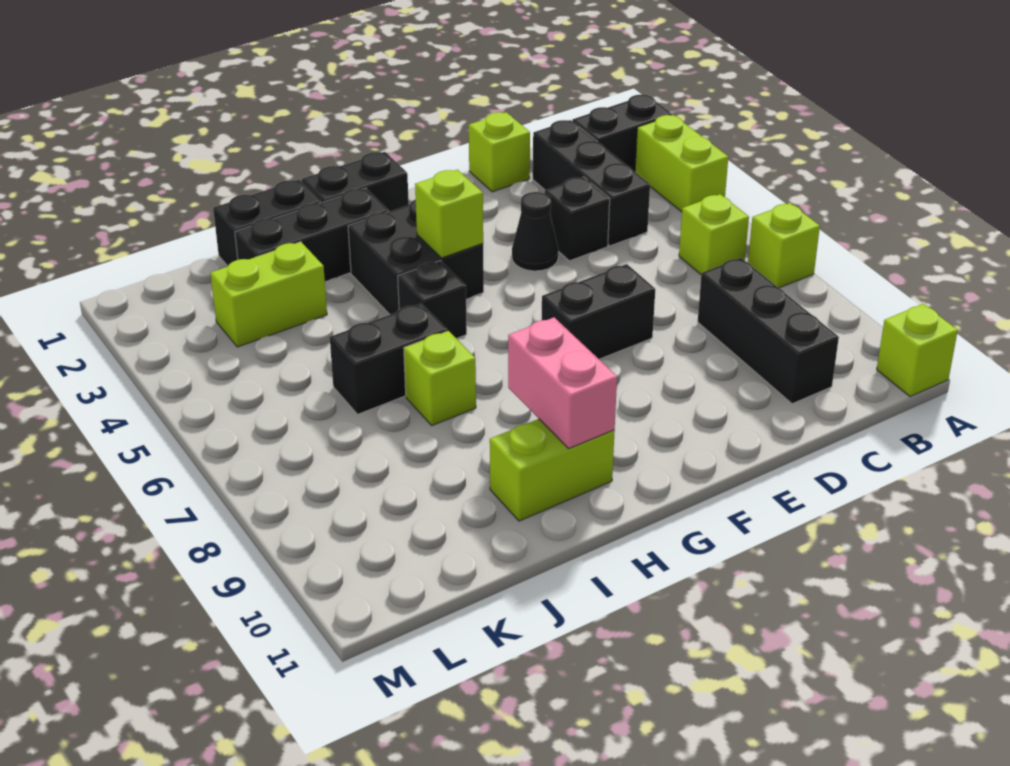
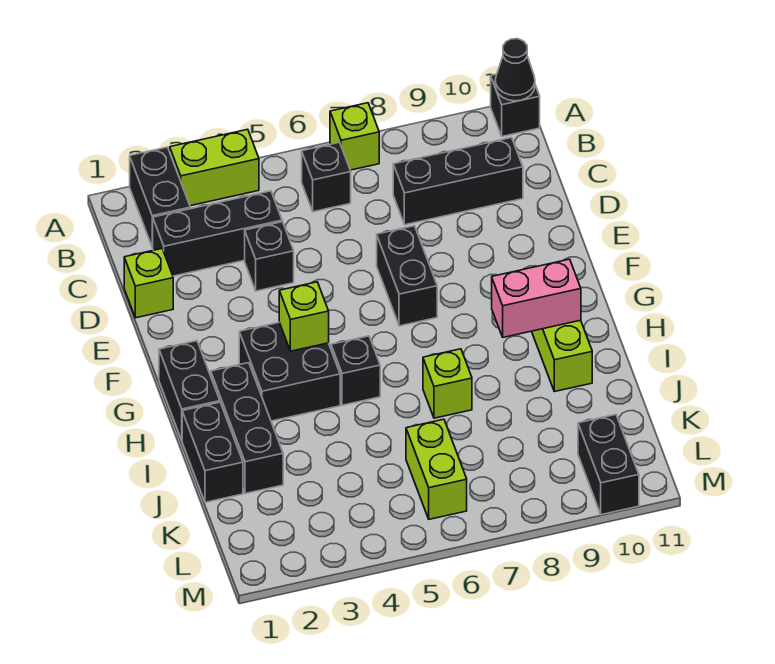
lime 1x1 brick [877,304,958,397] -> black 1x1 brick [491,74,540,136]
lime 1x1 brick [679,194,749,274] -> black 1x1 brick [302,142,351,212]
black 1x1 cone [512,192,558,271] -> black 1x1 cone moved to [495,39,535,101]
black 1x2 brick [330,303,447,414] -> black 1x2 brick moved to [578,415,639,515]
lime 1x2 brick [210,242,327,347] -> lime 1x2 brick moved to [406,419,467,519]

